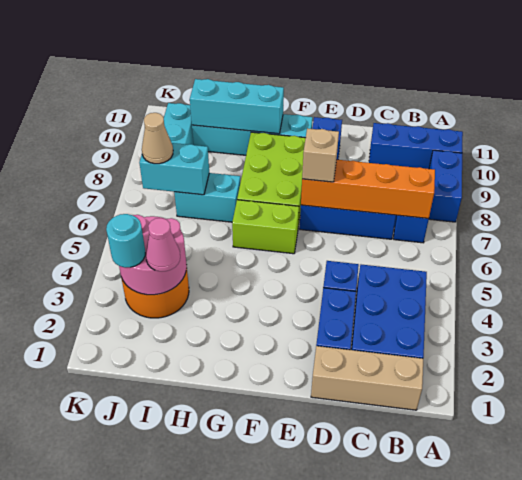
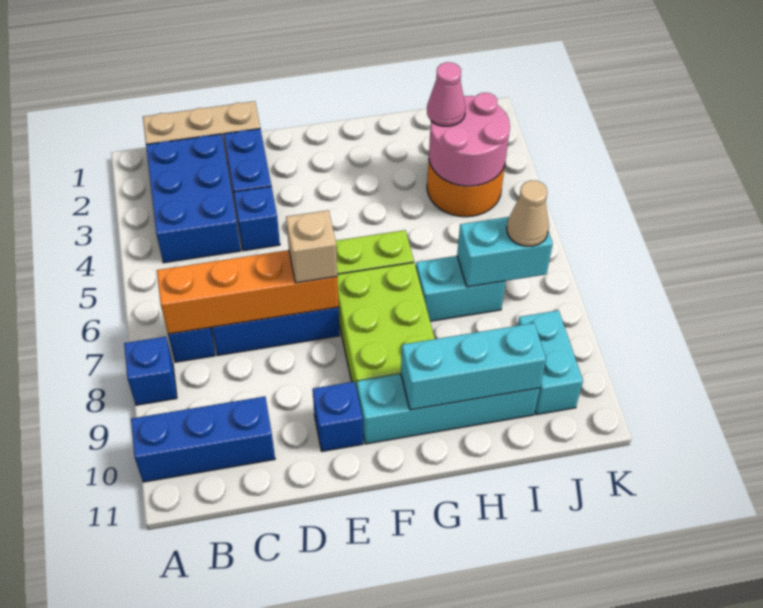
blue 1x2 brick [429,150,462,222] -> blue 1x1 brick [124,337,177,405]
cyan 1x1 round brick [106,214,145,268] -> none

